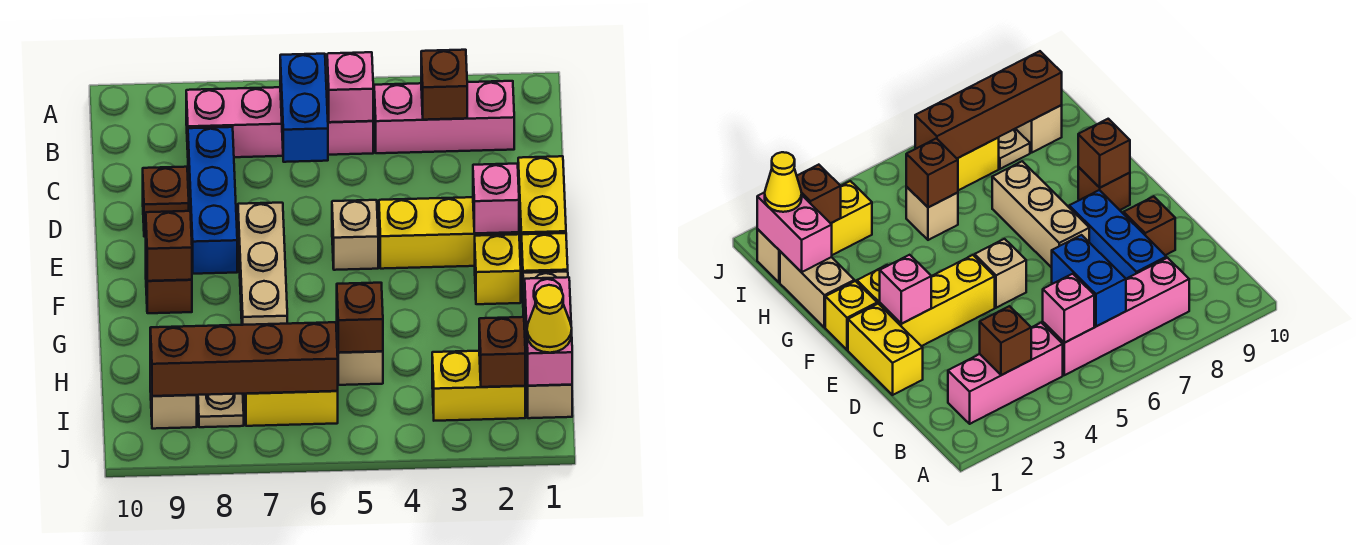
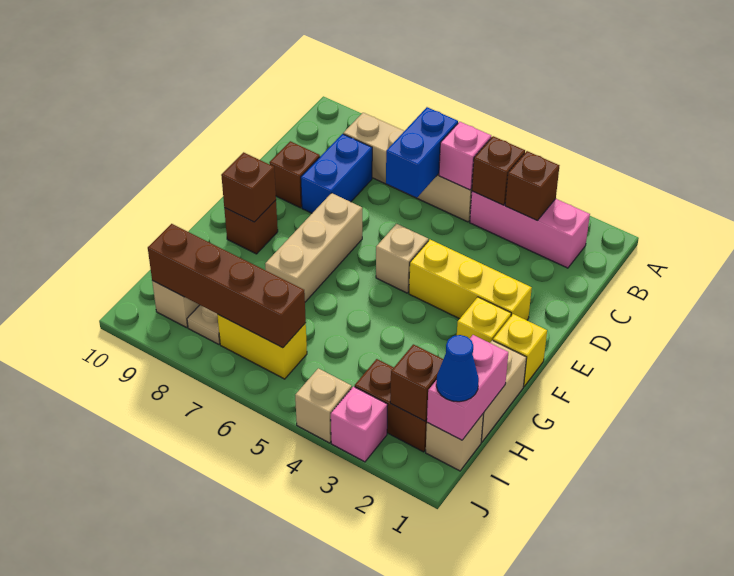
pink 1x4 brick [186,86,373,157] -> tan 1x4 brick [343,113,472,222]
blue 1x3 brick [188,127,237,274] -> blue 1x2 brick [301,134,372,213]
yellow 1x2 brick [518,156,566,243] -> none
pink 1x1 brick [473,164,519,233] -> pink 1x1 brick moved to [331,387,388,462]
tan 1x1 brick [337,334,383,385] -> tan 1x1 brick moved to [295,368,352,443]
brown 1x1 brick [337,283,383,353] -> brown 1x1 brick moved to [472,136,525,205]
yellow 1x1 cone [527,285,572,353] -> blue 1x1 cone [436,335,479,402]
yellow 1x2 brick [432,351,525,421] -> brown 1x2 brick [355,359,427,452]

